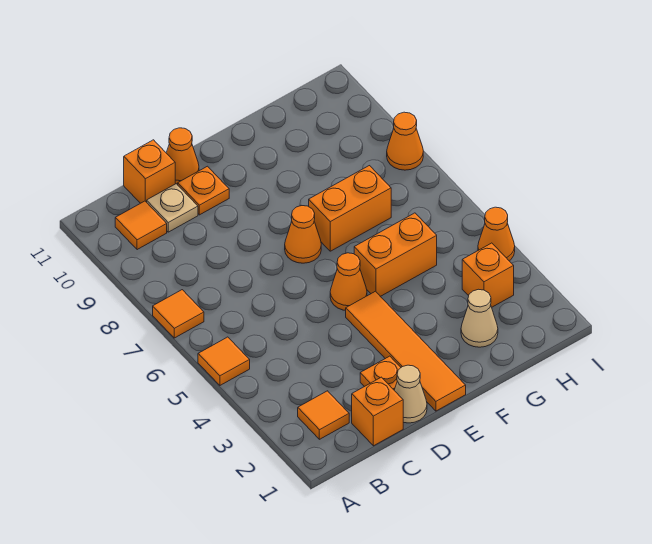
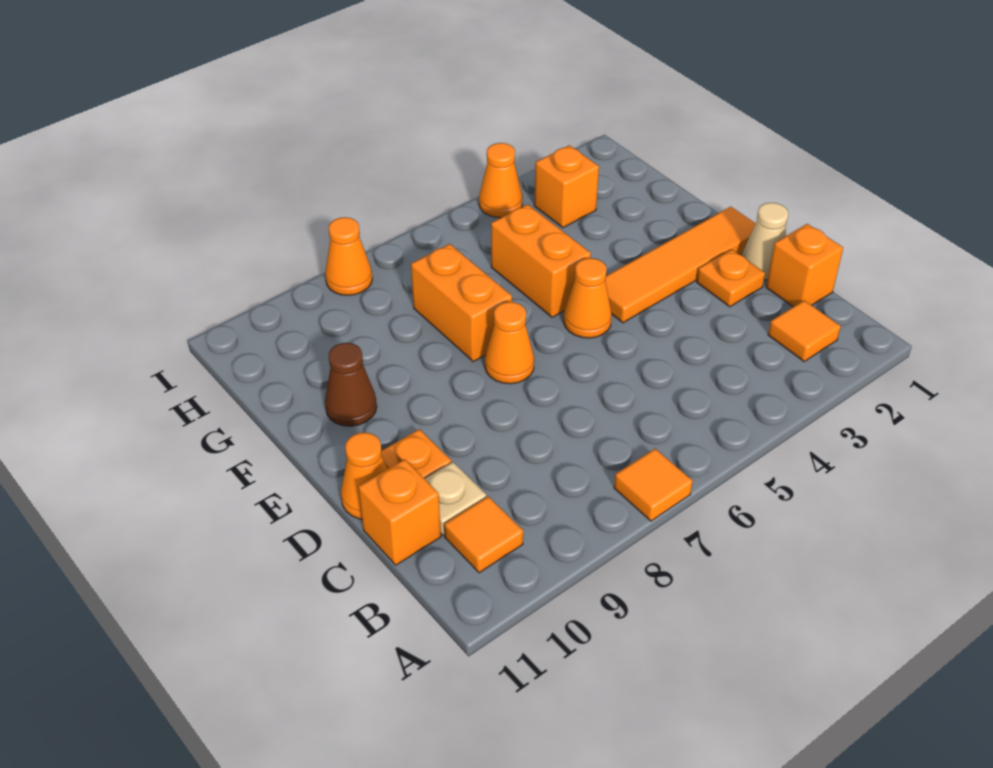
orange 1x1 tile [198,337,250,385] -> none
none -> brown 1x1 cone [325,343,377,426]
tan 1x1 cone [461,289,498,347] -> none

